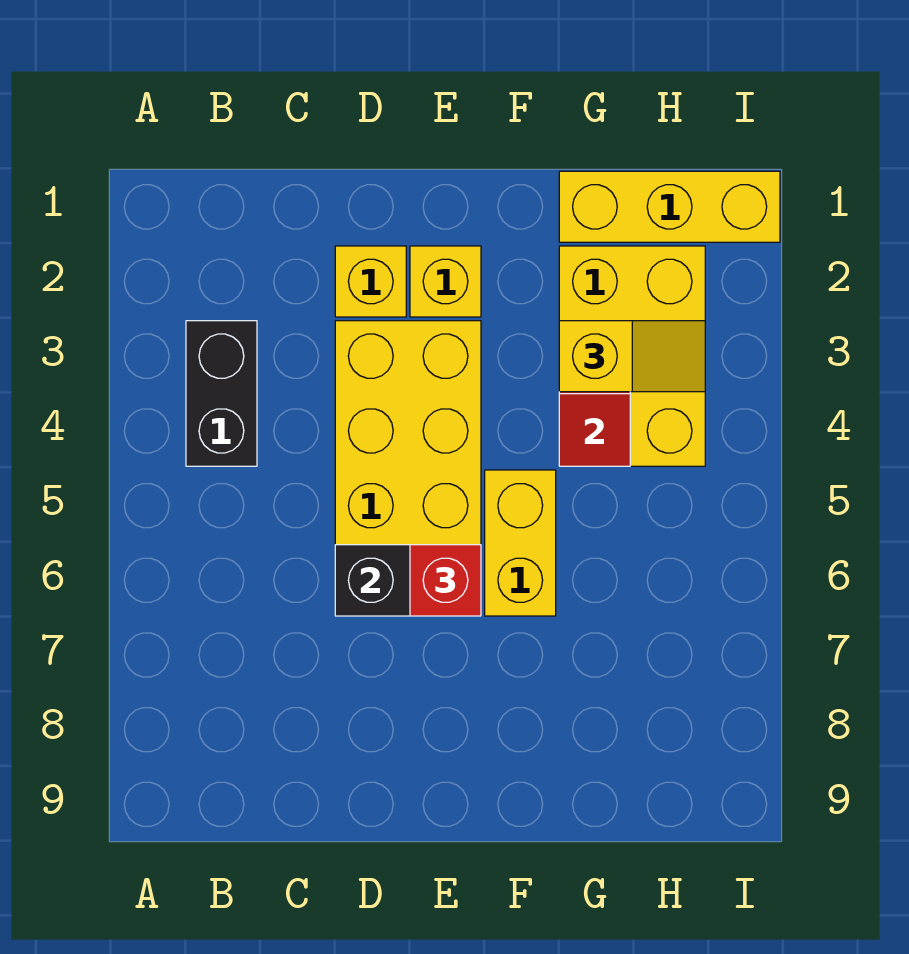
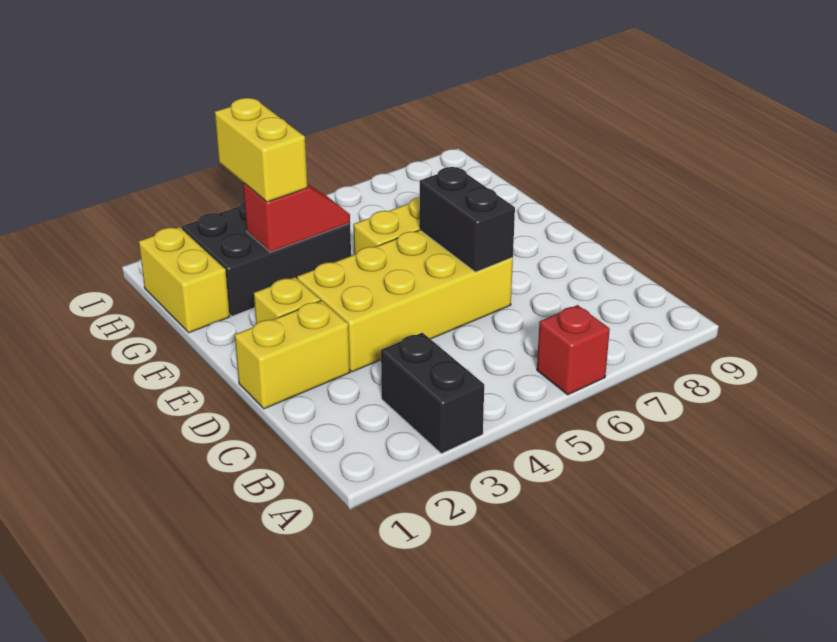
black 1x2 brick [186,321,257,466] -> black 1x2 brick turned to [381,333,484,454]
yellow 1x1 brick [335,246,406,317] -> yellow 1x2 brick [235,301,350,409]
red 1x1 brick [410,545,481,616] -> red 1x1 brick moved to [537,305,610,395]
yellow 1x3 brick [559,171,780,242] -> yellow 1x2 brick [139,227,230,333]
yellow 2x3 brick [559,246,705,466] -> black 2x3 brick [182,201,351,316]
yellow 1x2 slope [559,321,705,392] -> yellow 1x2 brick [215,98,307,202]

